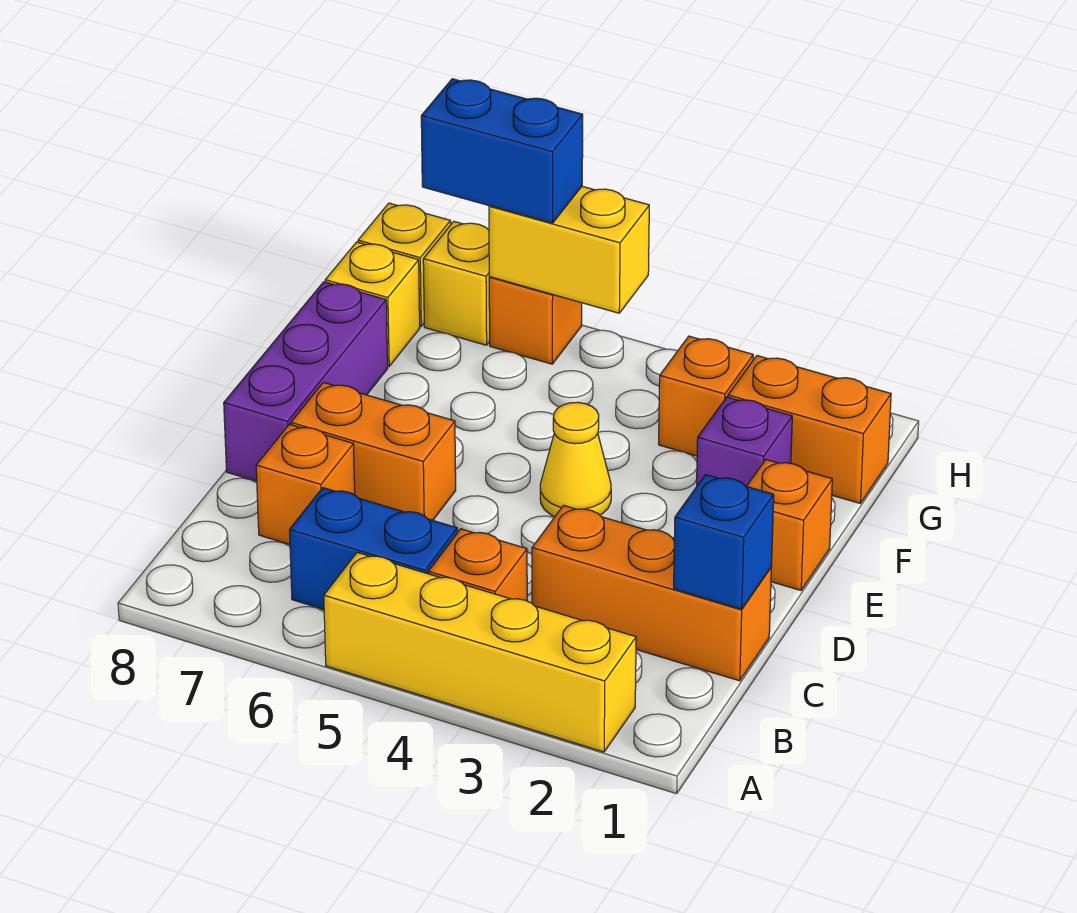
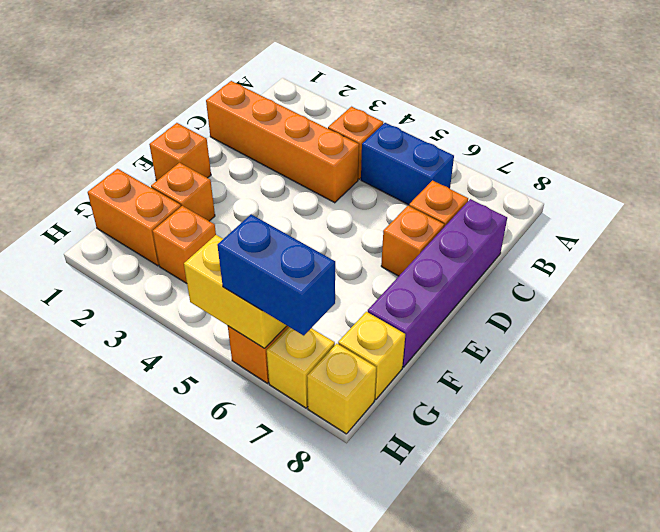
yellow 1x4 brick [324,552,636,752] -> none
orange 1x3 brick [532,506,771,681] -> orange 1x4 brick [206,81,359,203]
blue 1x1 brick [674,475,774,609] -> none
orange 1x2 brick [291,382,456,520] -> orange 1x1 brick [381,206,444,276]
purple 1x3 brick [224,282,388,481] -> purple 1x4 brick [368,199,507,367]
yellow 1x1 cone [540,402,611,517] -> none
purple 1x1 brick [697,397,792,486] -> orange 1x1 brick [151,163,215,221]

